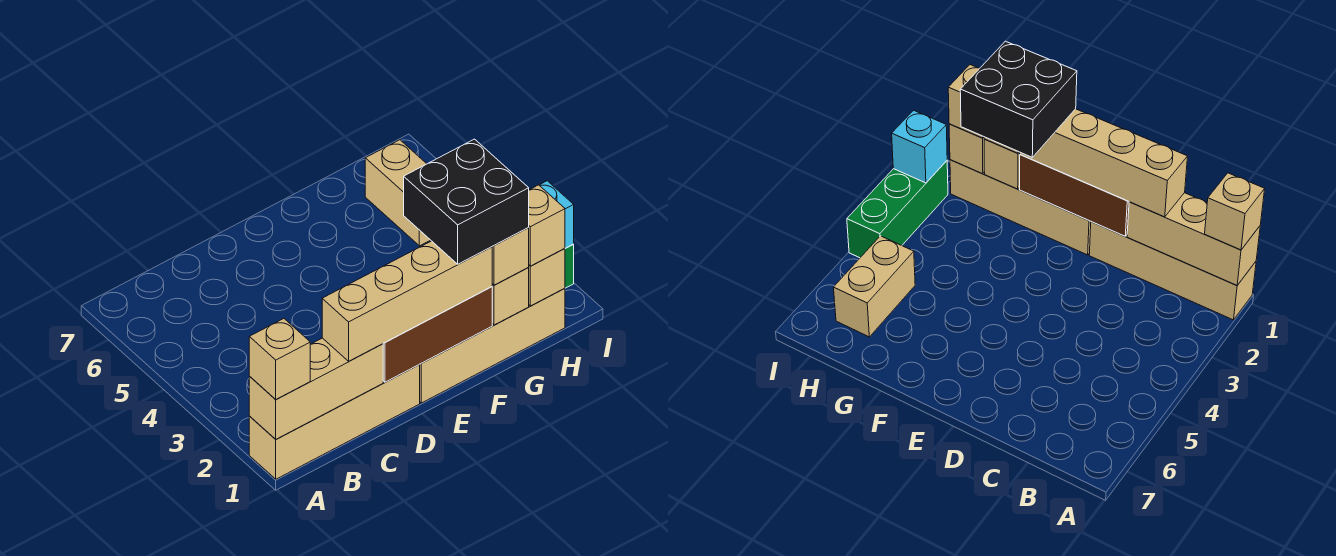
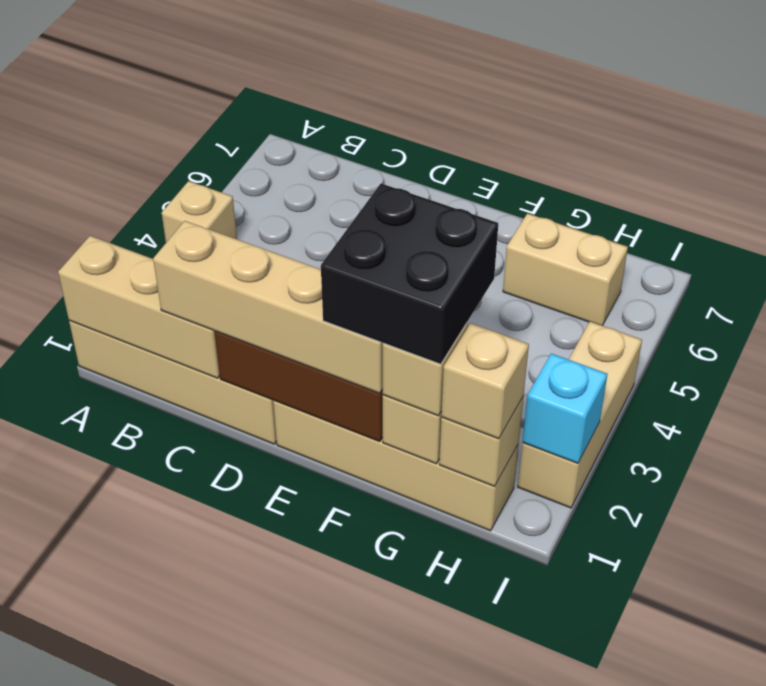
tan 1x1 brick [249,319,310,400] -> tan 1x1 brick moved to [162,181,237,242]
tan 1x2 brick [365,140,430,246] -> tan 1x2 brick turned to [503,213,628,326]
green 1x3 brick [847,161,948,258] -> tan 1x3 brick [518,321,642,508]

